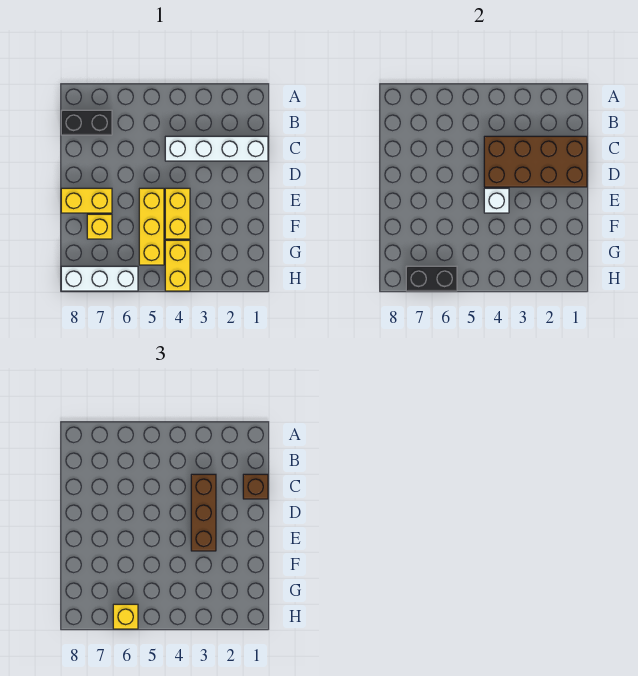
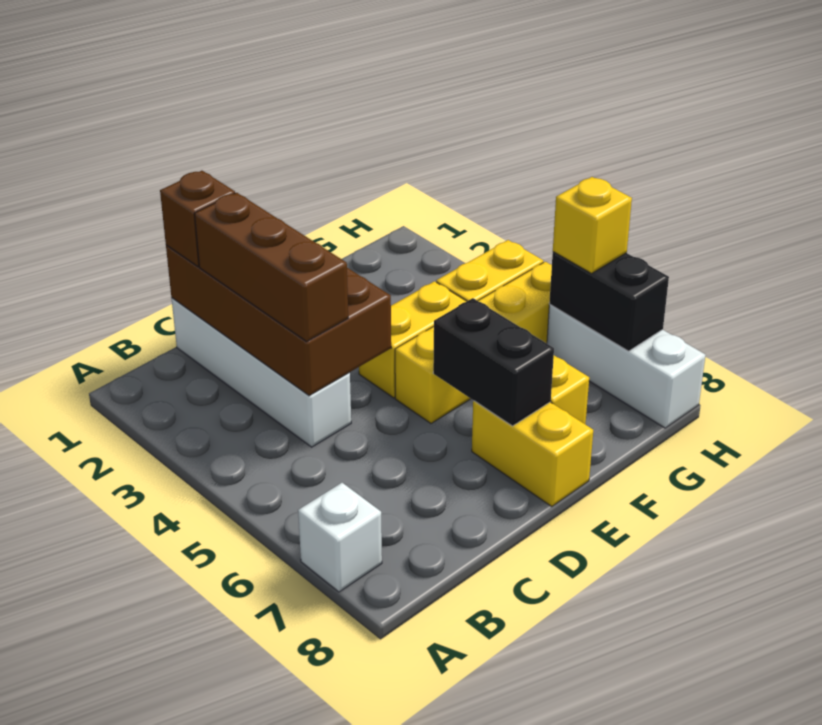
black 1x2 brick [61,110,112,135] -> black 1x2 brick moved to [433,298,554,426]
brown 1x3 brick [191,474,216,551] -> brown 1x3 brick turned to [194,193,348,341]
white 1x1 brick [484,188,509,213] -> white 1x1 brick moved to [298,483,382,592]
yellow 1x3 brick [139,188,164,265] -> yellow 1x4 brick [395,262,552,423]

